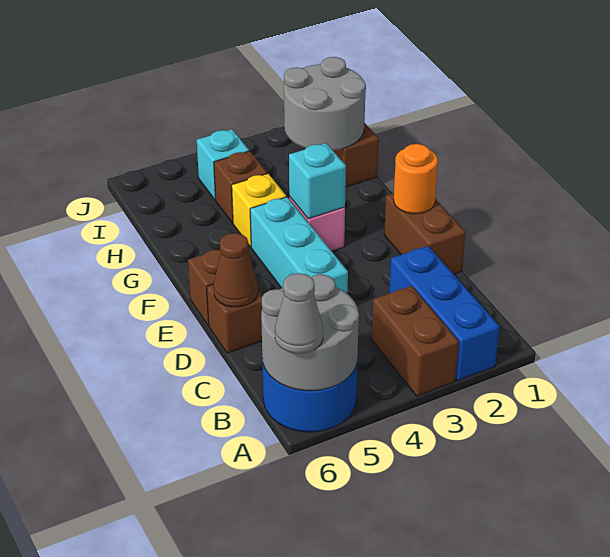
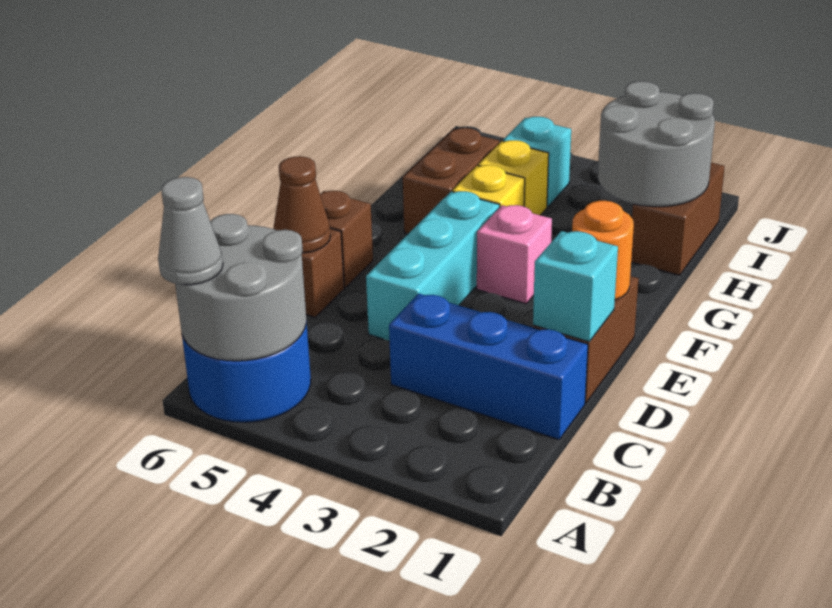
blue 1x3 brick [389,246,500,381] -> blue 1x3 brick turned to [389,293,588,440]
brown 1x2 brick [372,286,459,396] -> brown 1x2 brick moved to [403,128,499,234]
cyan 1x1 brick [289,143,346,219] -> cyan 1x1 brick moved to [533,231,618,342]
brown 1x1 brick [214,151,267,223] -> yellow 1x1 brick [478,140,549,215]

